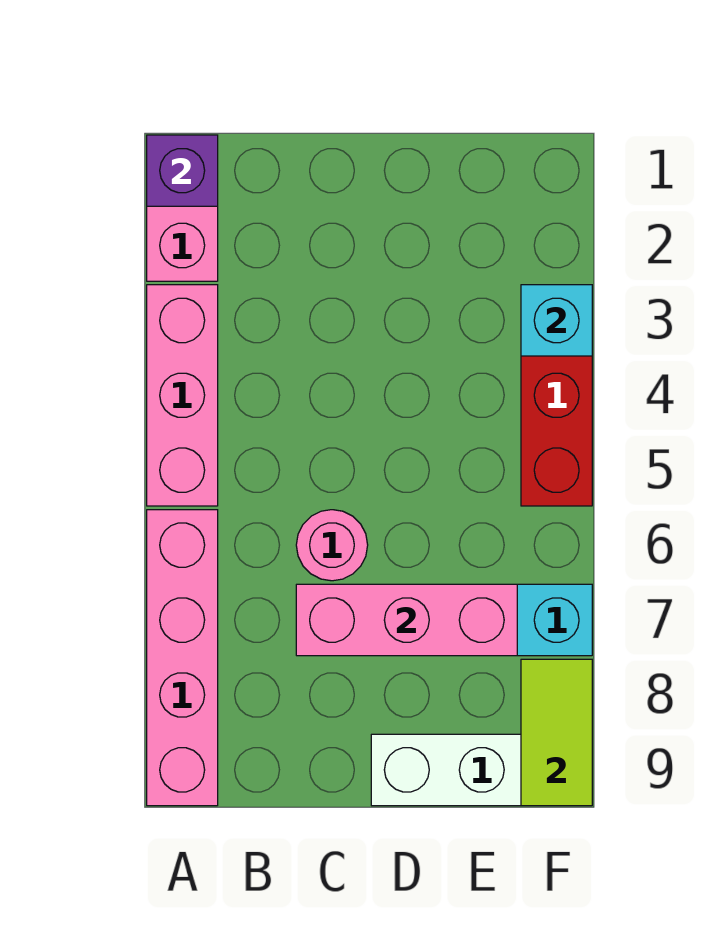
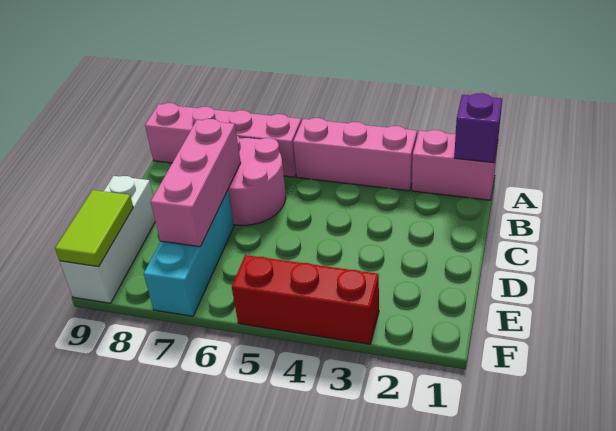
pink 1x1 round brick [296,510,368,581] -> pink 2x2 round brick [228,136,286,225]
cyan 1x1 brick [521,285,592,356] -> none
lime 1x2 tile [521,659,592,806] -> lime 1x2 tile turned to [55,190,133,267]

